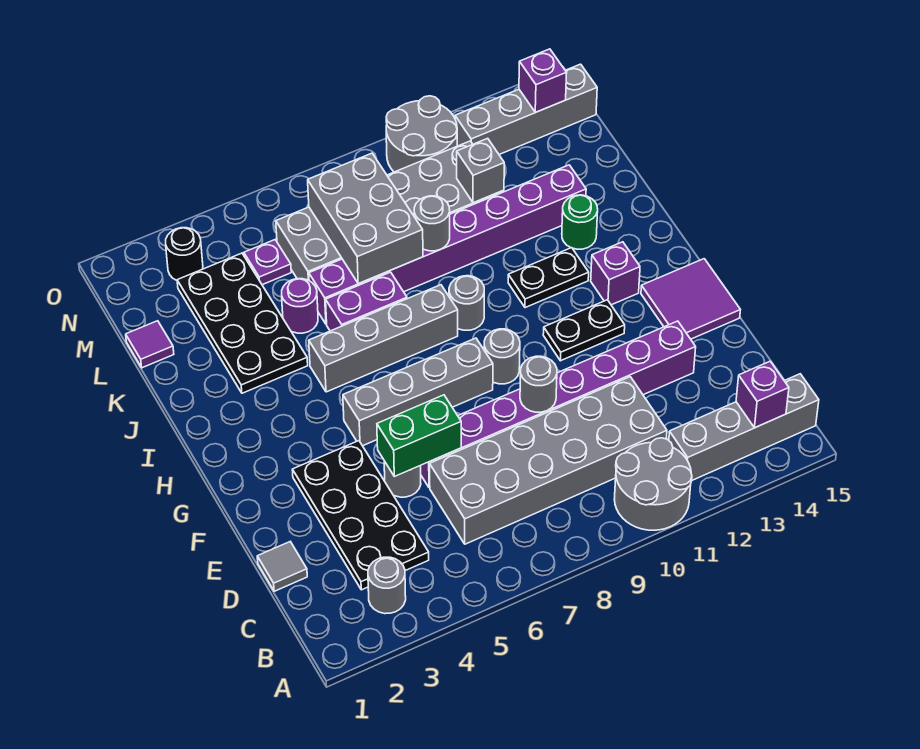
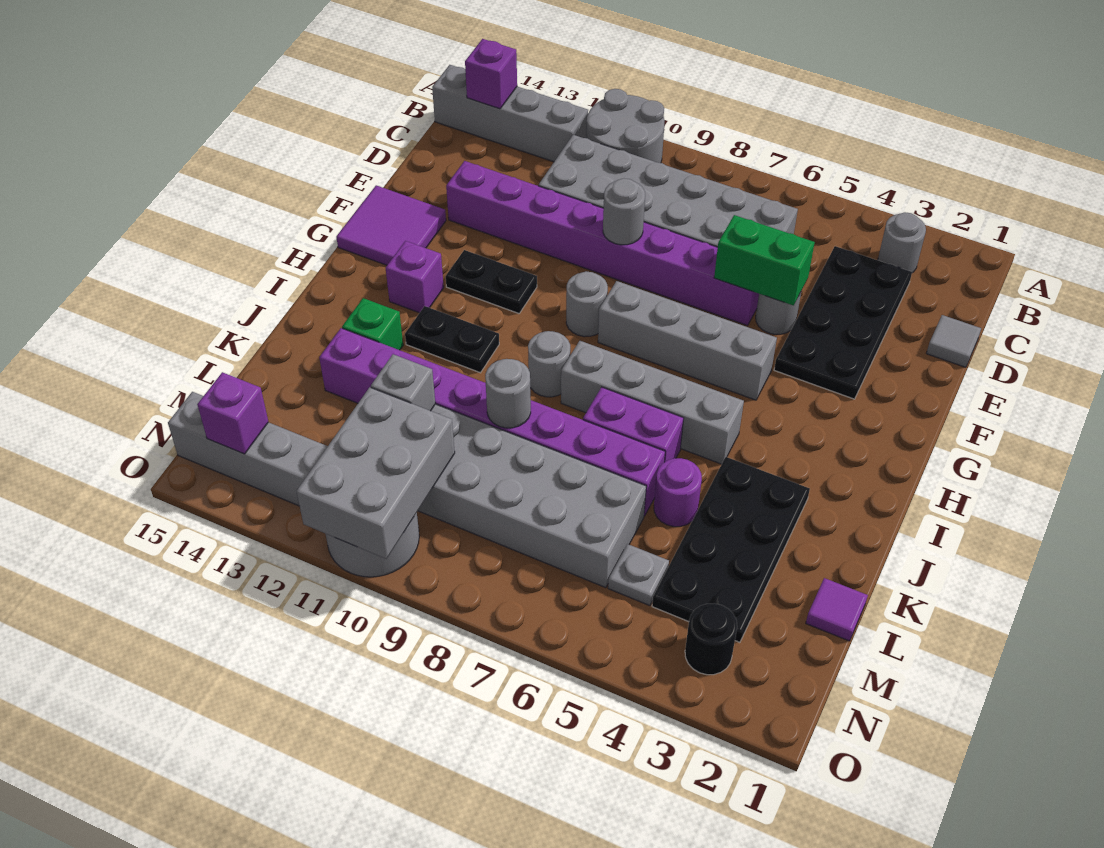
green 1x1 round brick [562,195,598,249] -> green 1x1 brick [342,298,403,350]
grey 2x3 brick [308,153,423,284] -> grey 2x3 brick moved to [296,387,455,559]
purple 1x1 plate [244,240,291,285] -> grey 1x1 plate [608,544,669,606]

